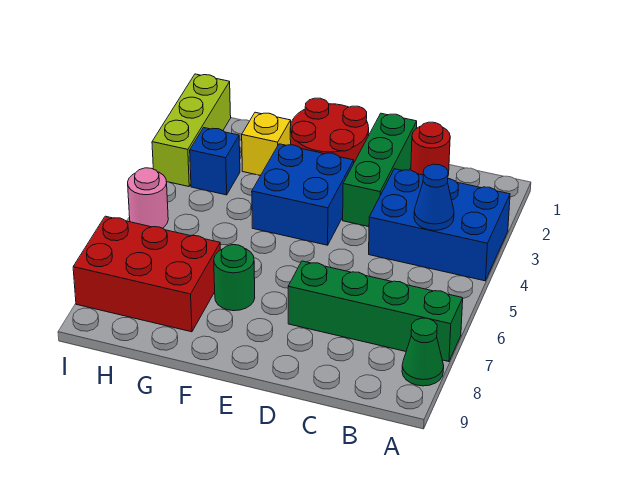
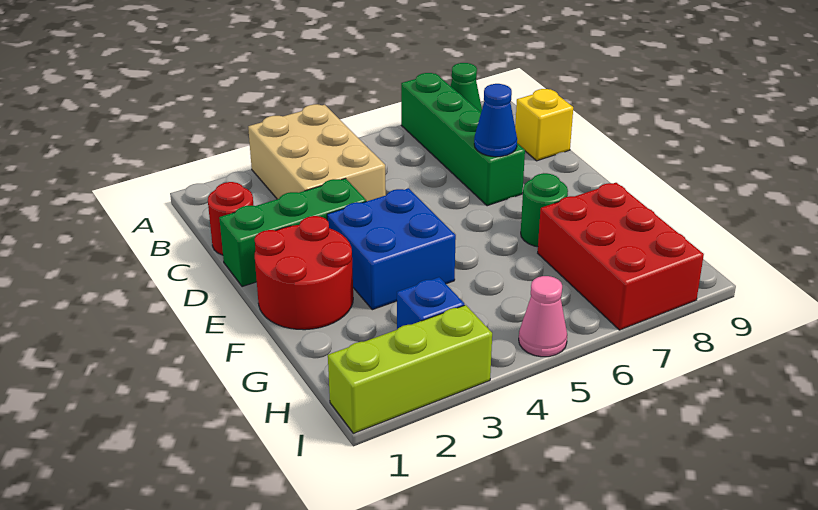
blue 2x3 brick [369,169,510,281] -> tan 2x3 brick [248,104,386,201]
blue 1x1 cone [414,164,454,230] -> blue 1x1 cone moved to [474,84,517,157]
yellow 1x1 brick [242,112,291,176] -> yellow 1x1 brick moved to [515,89,573,161]
pink 1x1 round brick [128,168,168,228] -> pink 1x1 cone [519,276,567,357]

